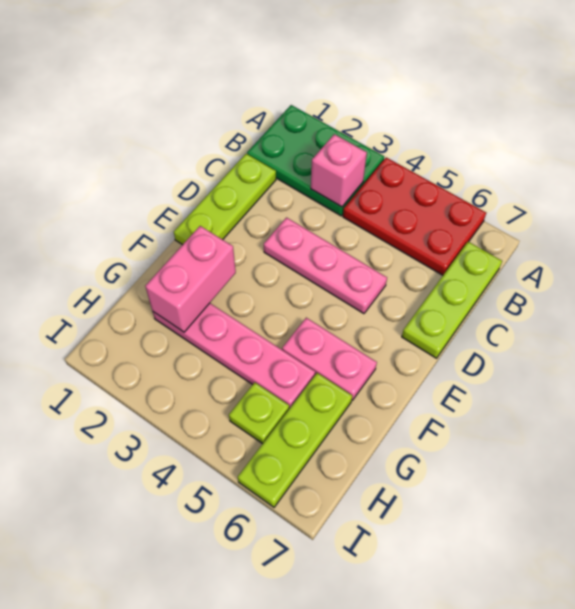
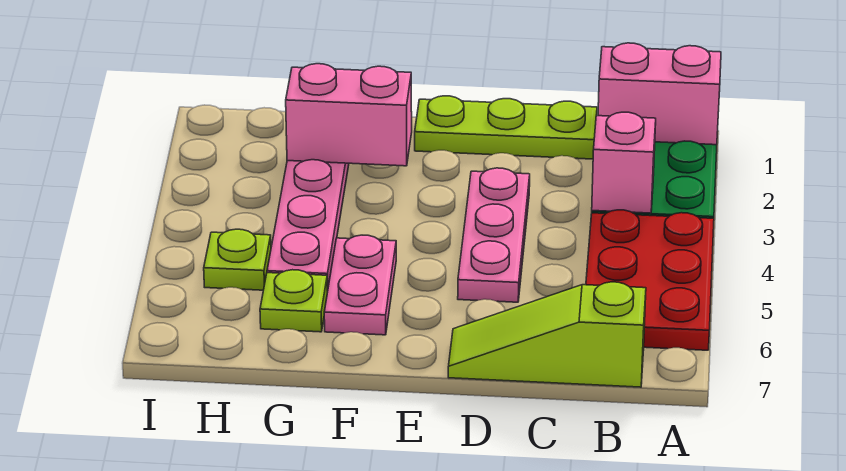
none -> pink 1x2 brick [598,43,721,145]
lime 1x3 plate [402,242,502,358] -> lime 1x3 slope [448,282,646,387]
lime 1x3 plate [238,373,352,507] -> lime 1x1 plate [260,270,328,332]

